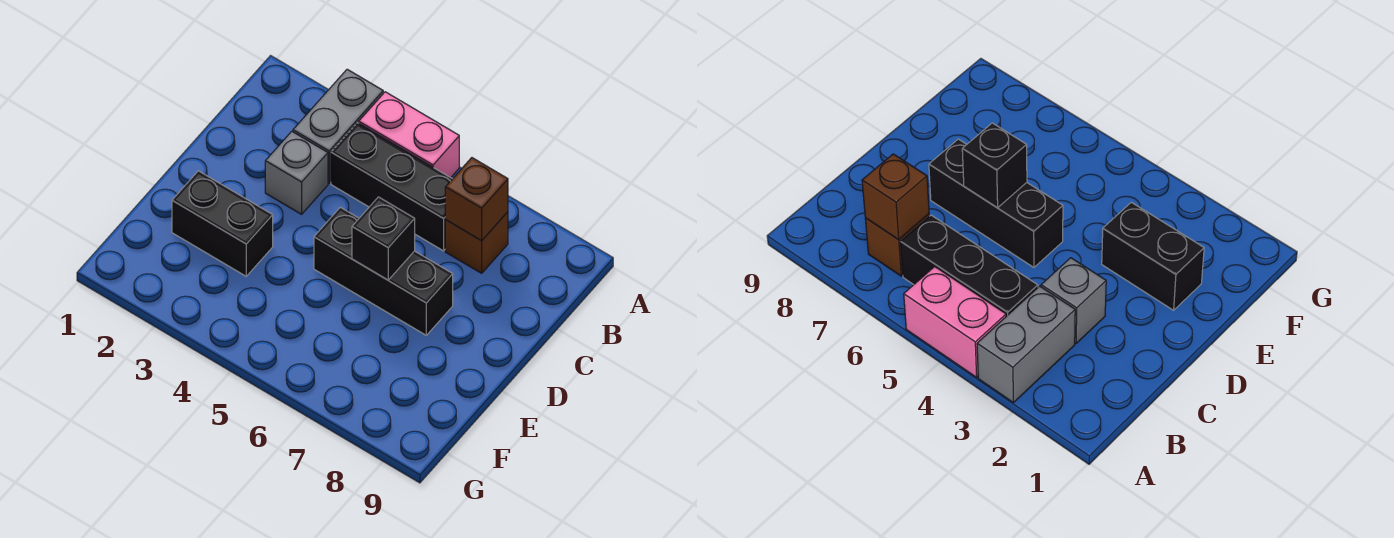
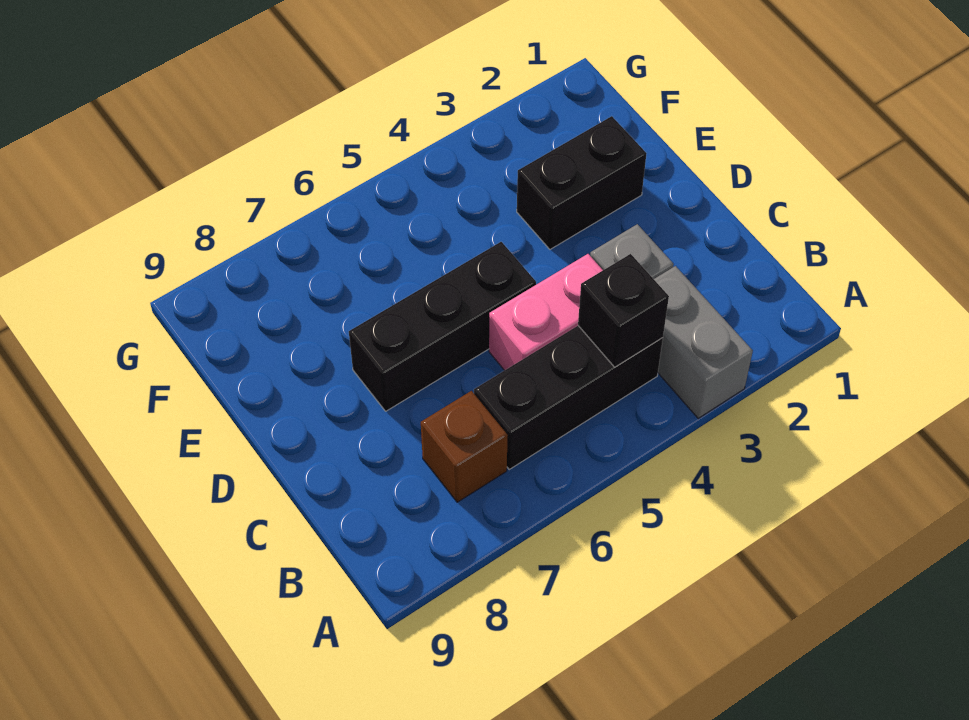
pink 1x2 brick [359,92,459,178] -> pink 1x2 brick moved to [489,254,603,370]
brown 1x1 brick [445,158,508,241] -> none
black 1x1 brick [352,197,415,280] -> black 1x1 brick moved to [578,254,669,367]

